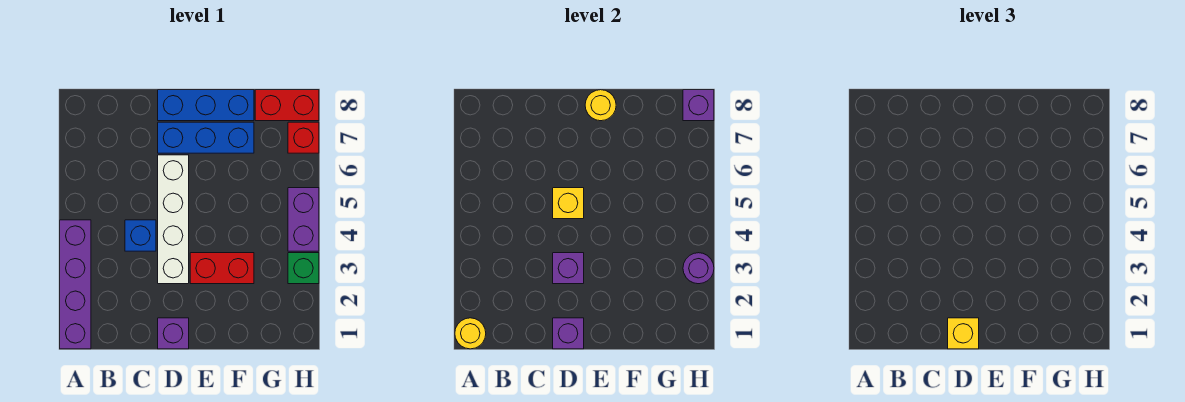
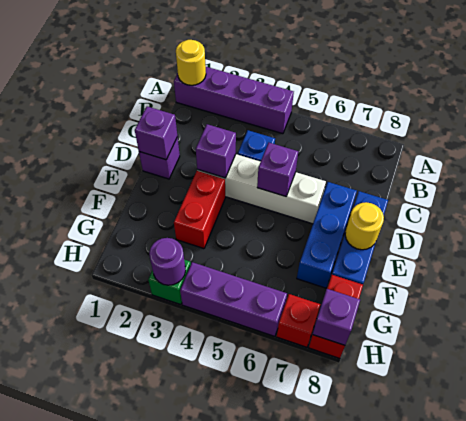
yellow 1x1 brick [948,318,979,349] -> none
yellow 1x1 brick [553,188,584,219] -> purple 1x1 brick [257,143,298,196]
purple 1x2 brick [288,188,319,251] -> purple 1x3 brick [180,262,287,336]

